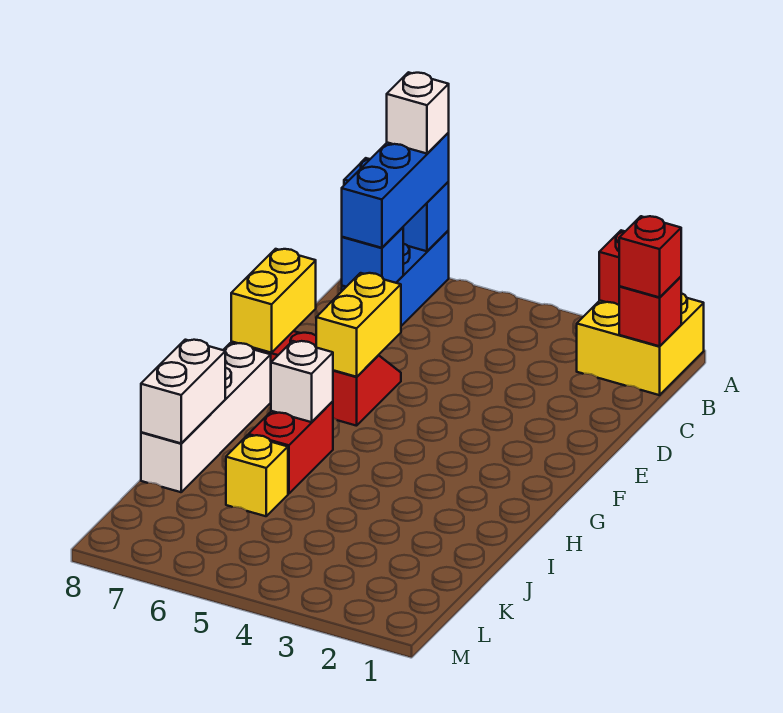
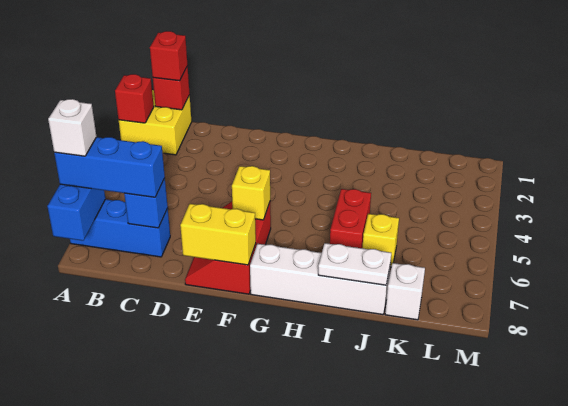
yellow 1x2 brick [316,273,401,377] -> yellow 1x1 brick [232,166,270,220]
red 1x2 brick [249,401,333,494] -> red 1x2 brick turned to [330,189,371,248]
white 1x1 brick [271,341,333,422] -> white 1x1 brick moved to [385,263,425,320]
white 1x2 brick [141,340,225,443] -> white 1x2 plate [318,243,391,285]

